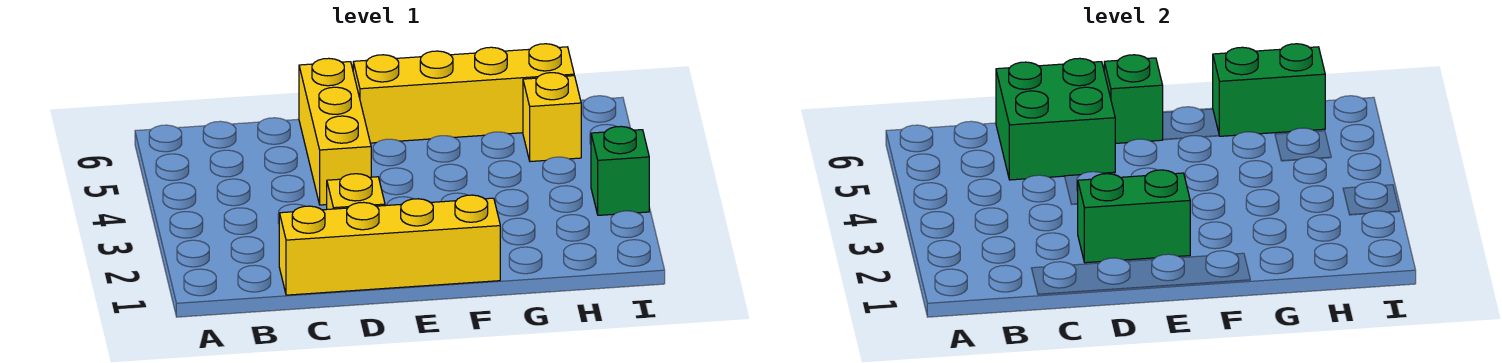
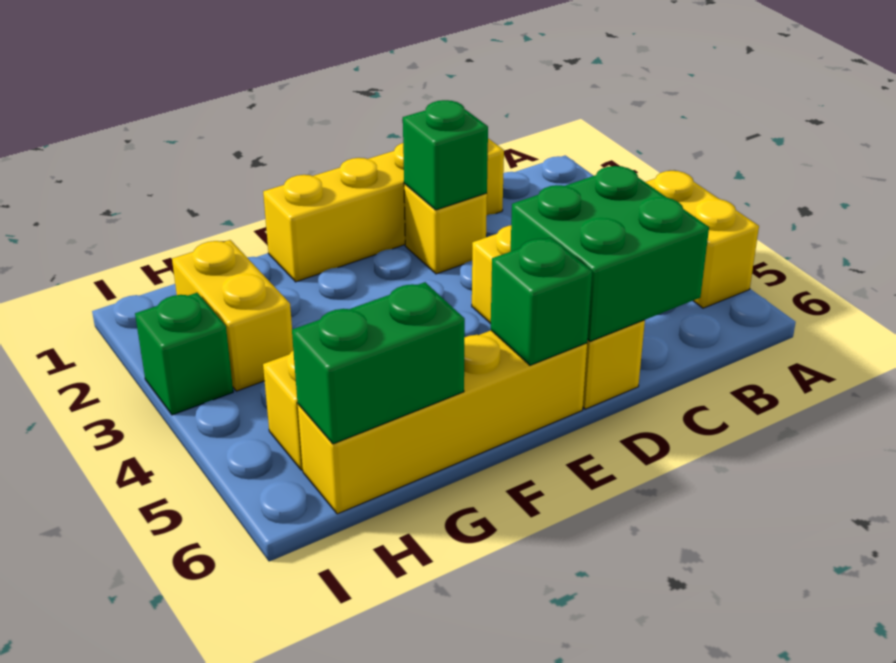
none -> yellow 1x2 brick [645,171,759,308]
green 1x2 brick [1078,170,1190,263] -> green 1x1 brick [403,100,488,210]
none -> yellow 1x2 brick [172,240,293,391]

